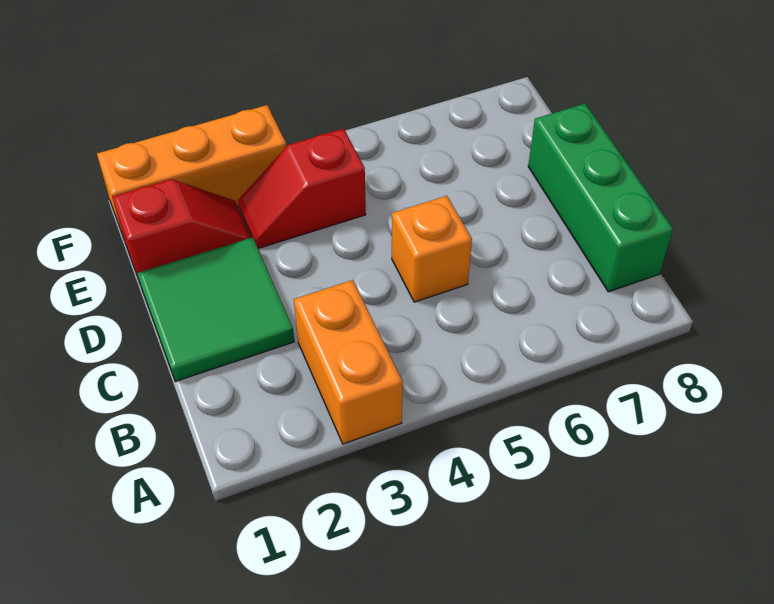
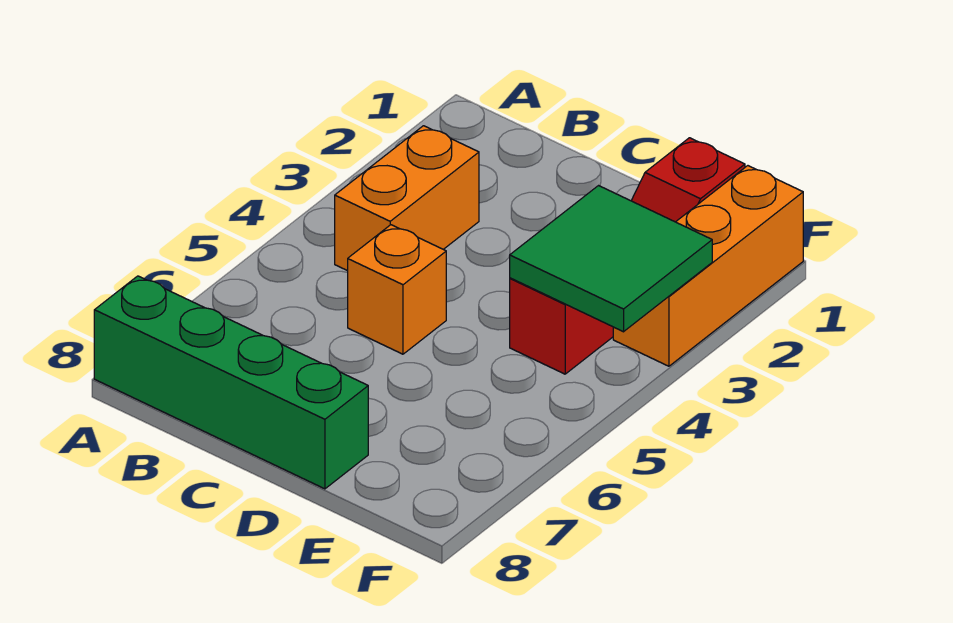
orange 1x2 brick [294,280,403,444] -> orange 1x2 brick turned to [335,126,479,271]
green 1x3 brick [528,104,673,292] -> green 1x4 brick [94,276,368,489]
green 2x2 tile [137,237,294,382] -> green 2x2 tile moved to [510,186,712,332]

